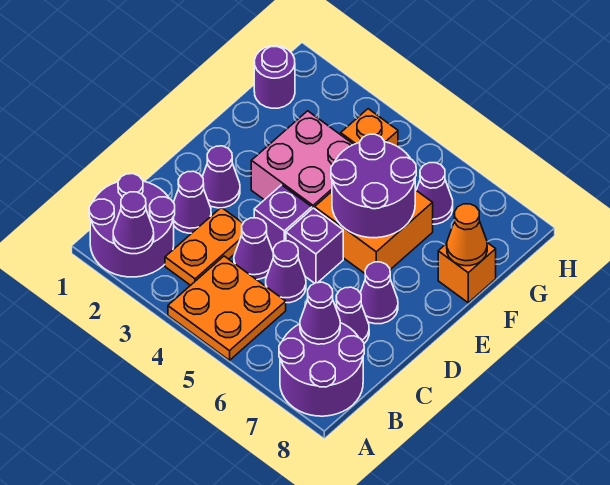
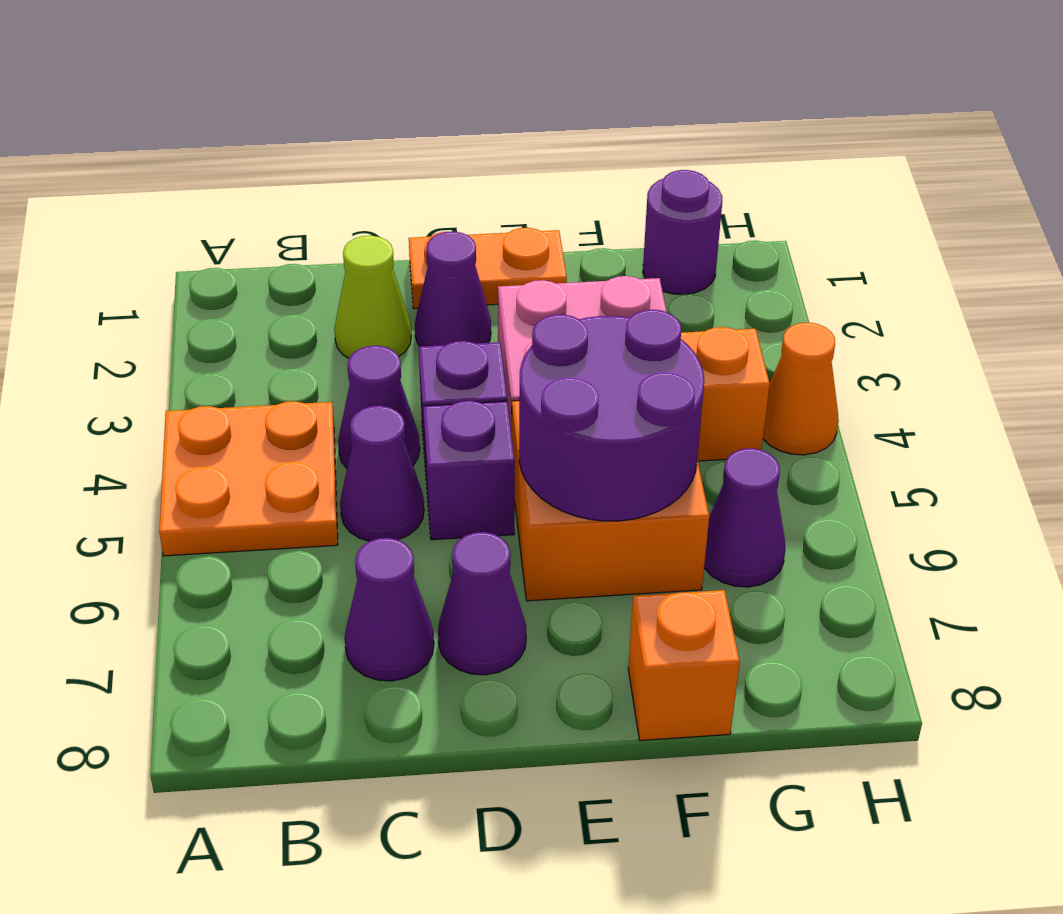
purple 2x2 round brick [89,174,175,277] -> none
purple 1x1 cone [113,192,154,254] -> none
purple 2x2 round brick [279,323,364,416] -> none
orange 1x2 plate [165,207,243,285] -> orange 1x2 plate moved to [409,228,567,309]
purple 1x1 cone [300,282,340,344] -> none
purple 1x1 cone [173,171,211,233] -> lime 1x1 cone [334,236,411,358]
orange 1x1 cone [447,204,487,266] -> orange 1x1 cone moved to [763,322,839,455]

